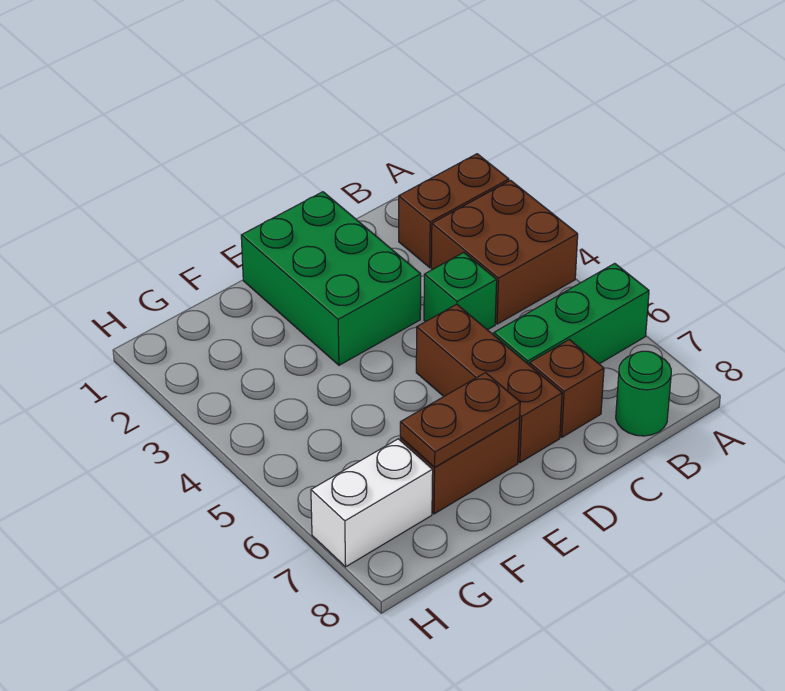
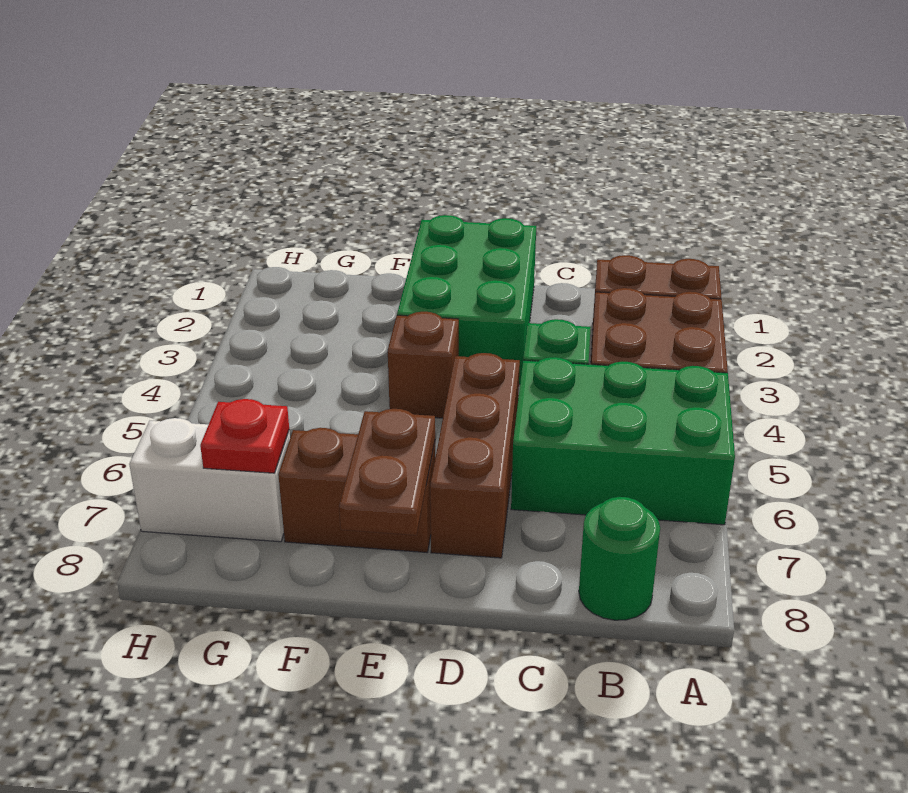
green 1x3 brick [494,263,649,364] -> green 2x3 brick [511,357,735,525]
brown 1x1 brick [529,340,604,437] -> brown 1x1 brick moved to [388,312,459,418]
brown 1x2 plate [400,373,520,467] -> brown 1x2 plate turned to [339,409,435,535]
none -> red 1x1 plate [200,399,289,473]

